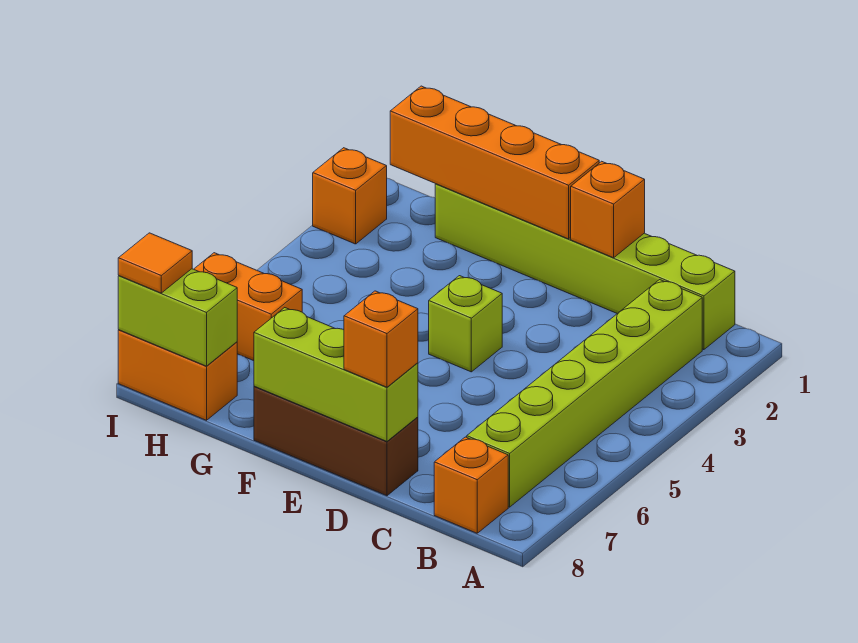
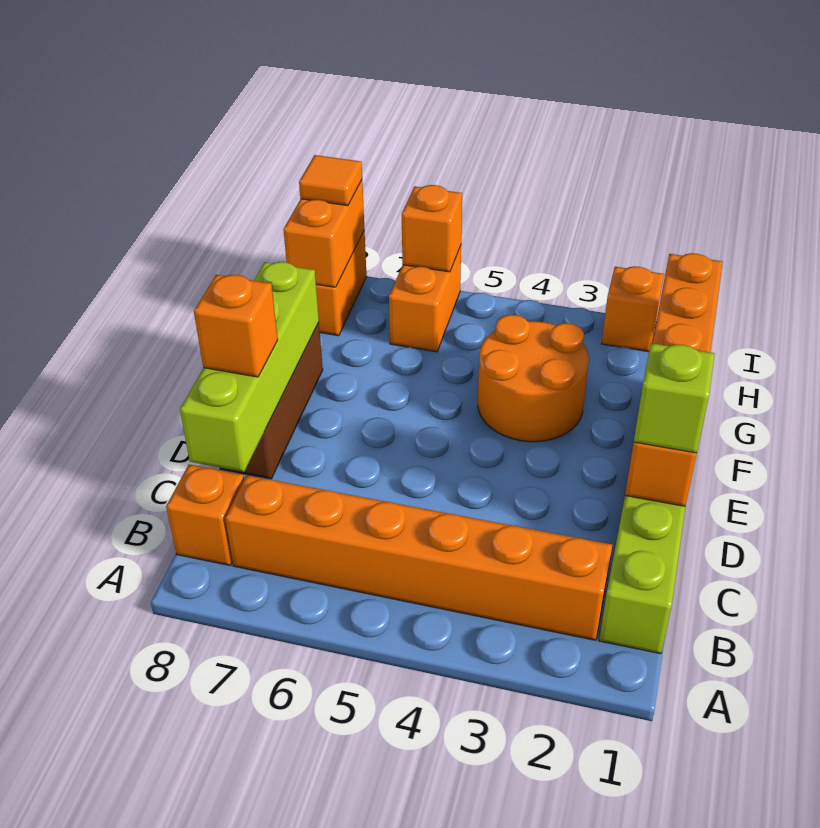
lime 1x6 brick [467,280,702,507] -> orange 1x6 brick [225,475,612,640]
lime 1x3 brick [254,308,418,441] -> lime 1x4 brick [180,262,319,472]
lime 1x1 brick [429,276,502,372] -> lime 1x1 brick moved to [634,343,715,453]
none -> orange 2x2 round brick [478,315,589,442]
lime 1x2 brick [118,269,237,366] -> orange 1x2 brick [283,180,364,287]
none -> orange 1x1 brick [402,185,462,272]

